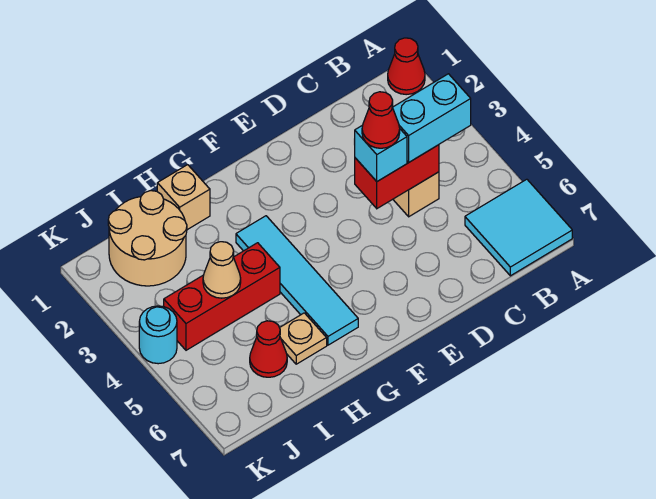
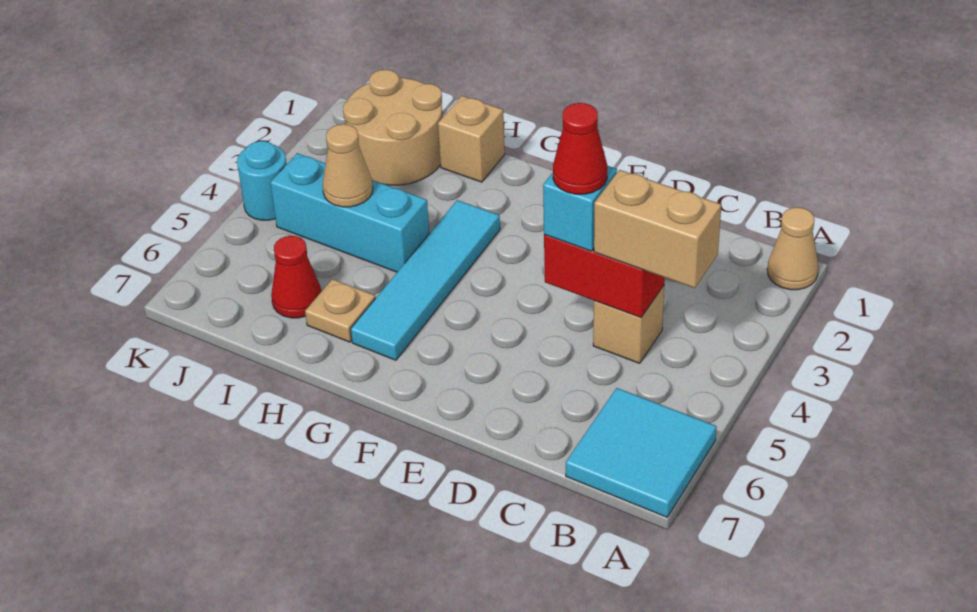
red 1x1 cone [388,38,425,95] -> tan 1x1 cone [767,207,819,290]
cyan 1x2 brick [393,74,471,162] -> tan 1x2 brick [594,170,721,288]
red 1x3 brick [164,243,280,350] -> cyan 1x3 brick [270,153,429,272]

